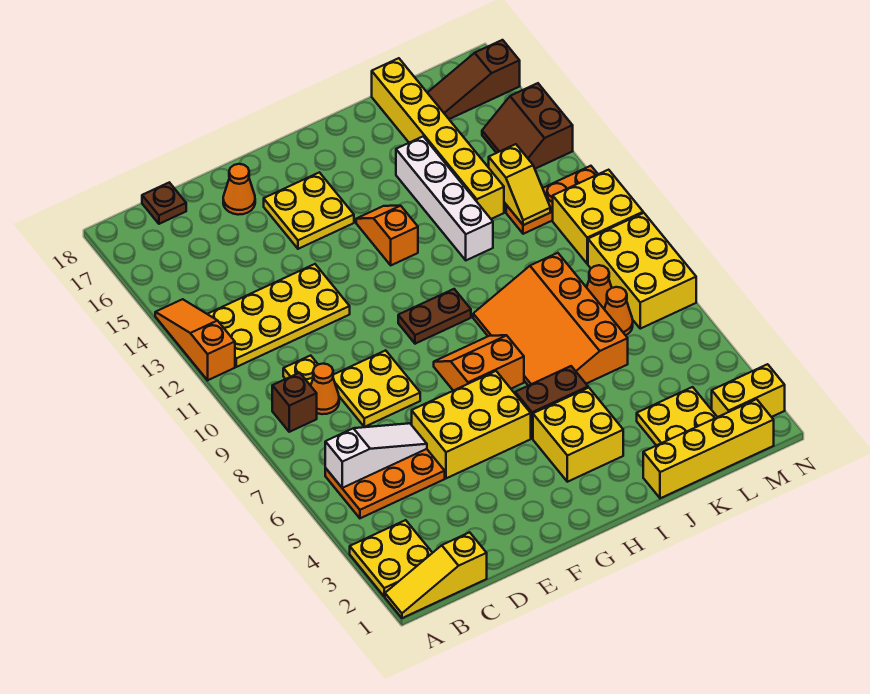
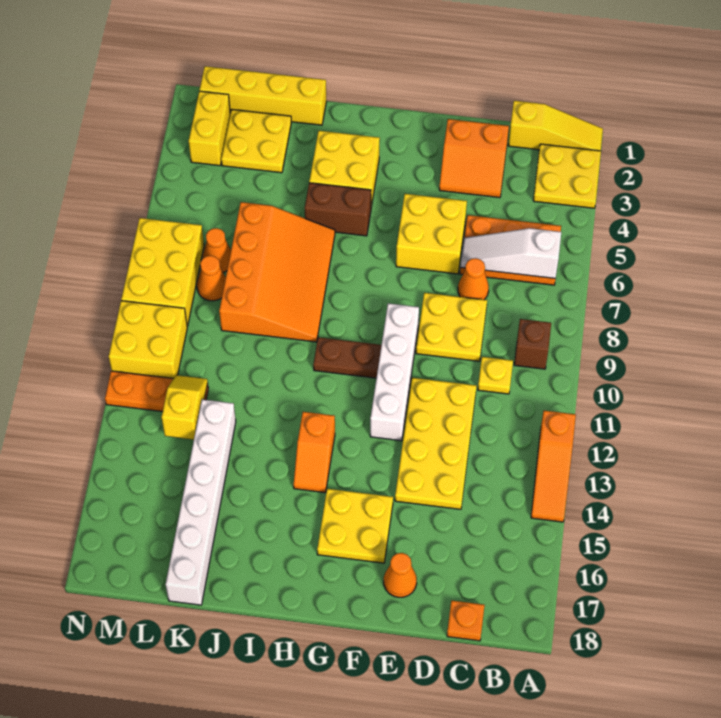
yellow 2x4 plate [208,264,350,367] -> yellow 2x4 plate turned to [395,378,476,509]
orange 1x1 cone [311,364,339,414] -> orange 1x1 cone moved to [458,258,489,300]
brown 1x1 plate [142,182,186,224] -> orange 1x1 plate [447,601,485,641]
yellow 2x3 brick [412,371,531,478] -> yellow 2x2 brick [396,194,467,274]
orange 2x2 slope [434,335,524,391] -> orange 2x2 slope moved to [439,119,509,198]
white 1x4 brick [396,137,493,260] -> white 1x4 brick moved to [370,303,419,441]
yellow 1x6 brick [372,58,504,219] -> white 1x6 brick [166,399,236,605]
brown 1x3 slope [427,40,520,119] -> none
yellow 1x2 brick [712,364,785,417] -> yellow 1x2 brick turned to [189,91,230,166]
brown 2x2 slope [482,83,573,169] -> none

